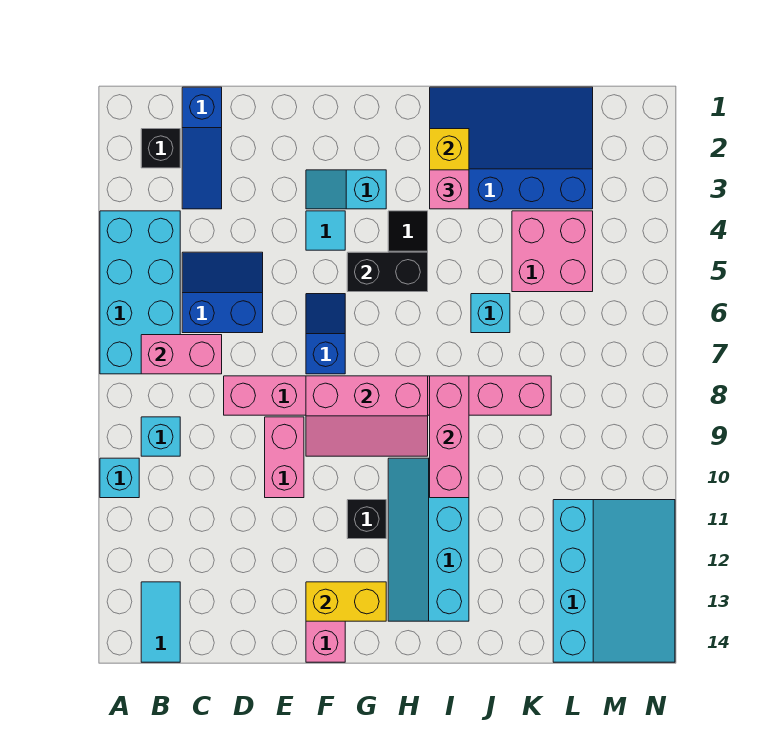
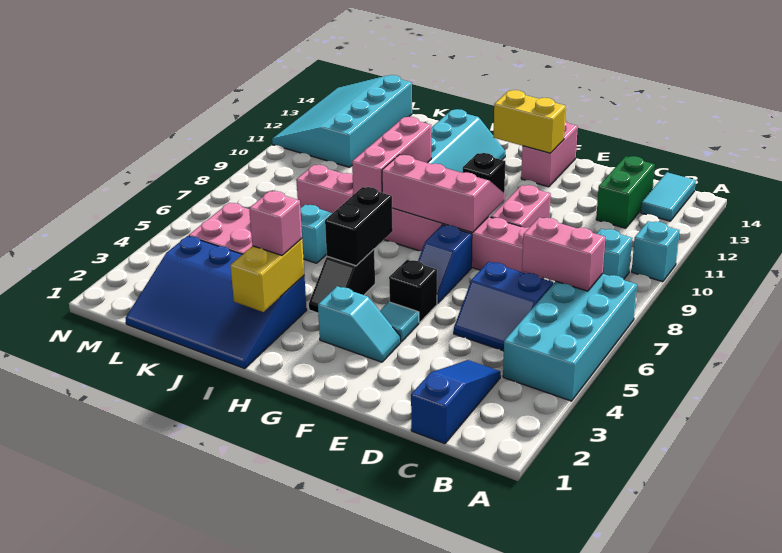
black 1x1 brick [141,129,180,168] -> black 1x1 brick moved to [389,260,437,322]
none -> green 1x2 brick [596,156,655,228]
black 1x2 brick [347,252,428,292] -> black 1x2 brick turned to [325,187,393,266]

